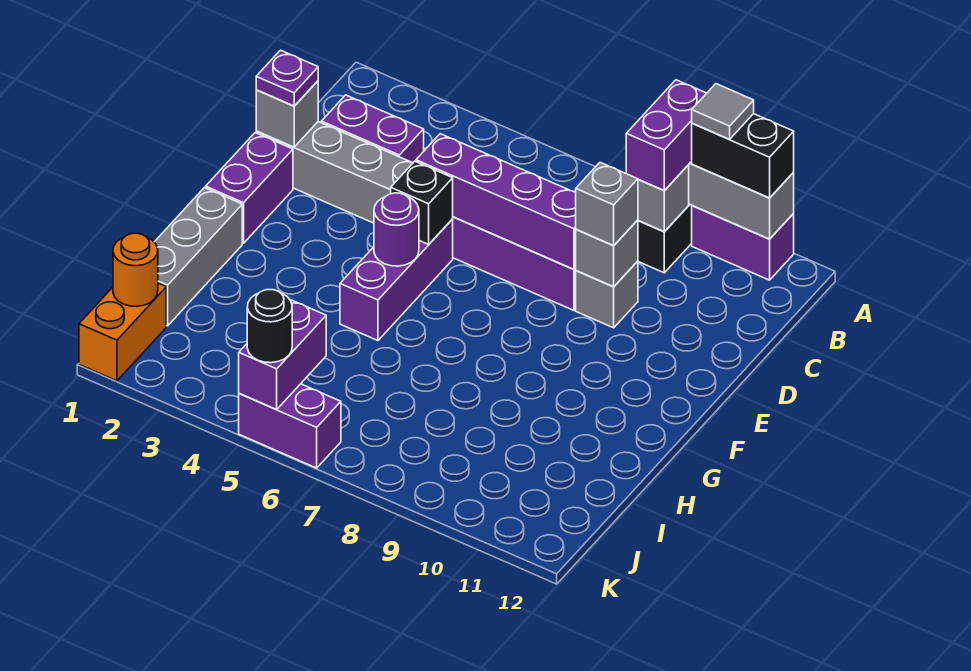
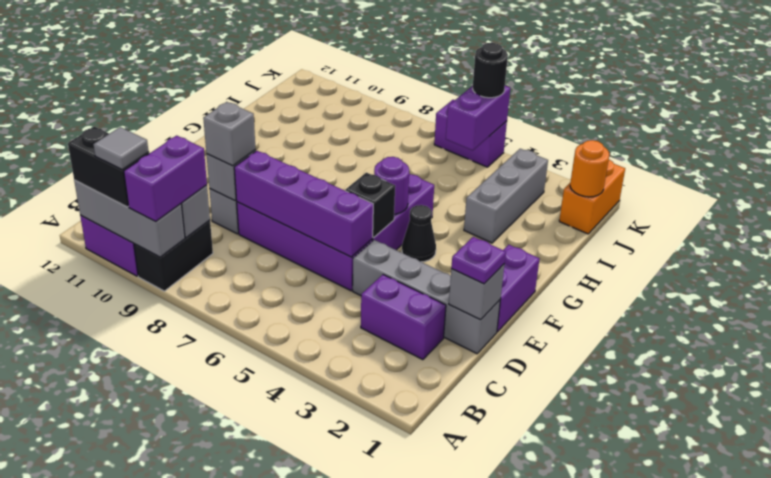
none -> black 1x1 cone [402,205,436,262]
grey 1x3 brick [155,188,242,326] -> grey 1x3 brick moved to [464,149,548,243]

